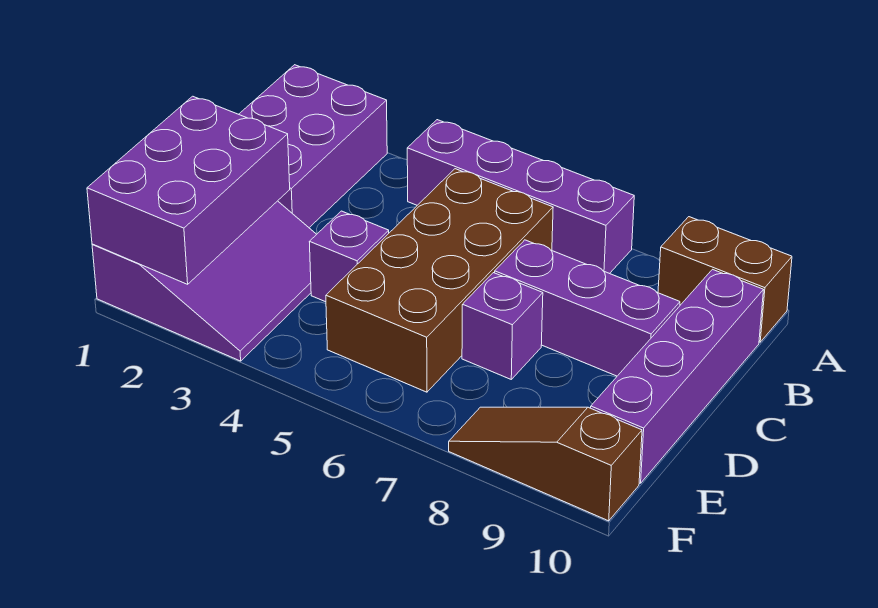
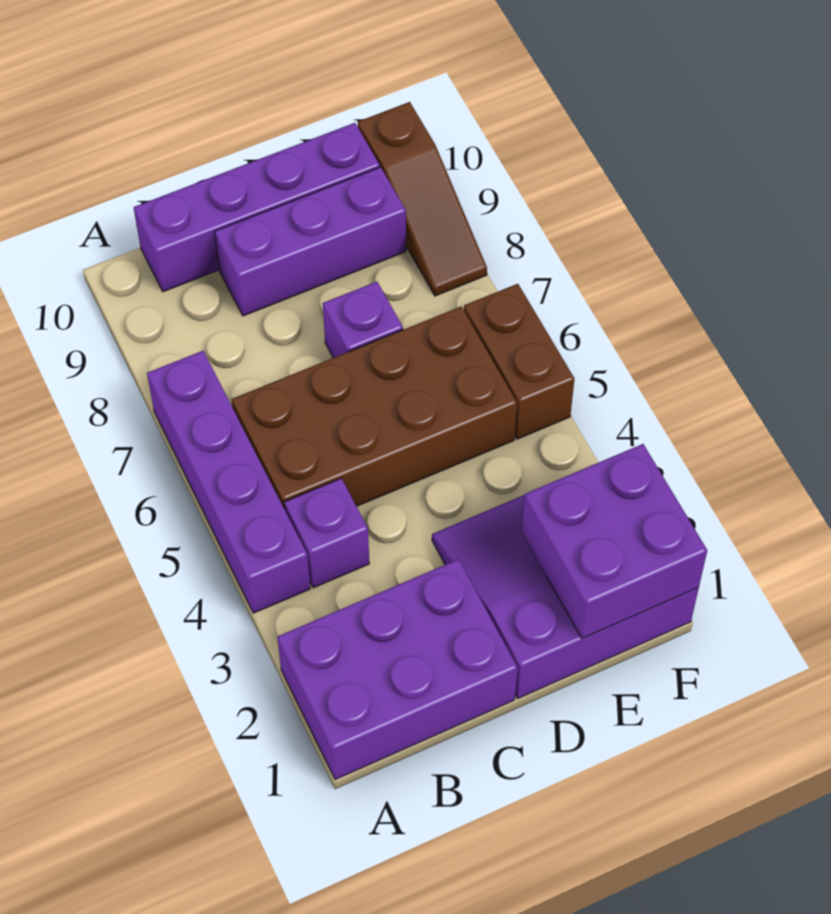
brown 1x2 brick [658,217,792,342] -> brown 1x2 brick moved to [464,284,574,439]
purple 1x3 brick [495,240,680,376] -> purple 1x3 brick turned to [215,167,406,316]
purple 2x3 brick [87,96,290,284] -> purple 2x2 brick [522,444,707,638]
purple 1x1 brick [310,211,389,302] -> purple 1x1 brick moved to [284,478,369,588]

